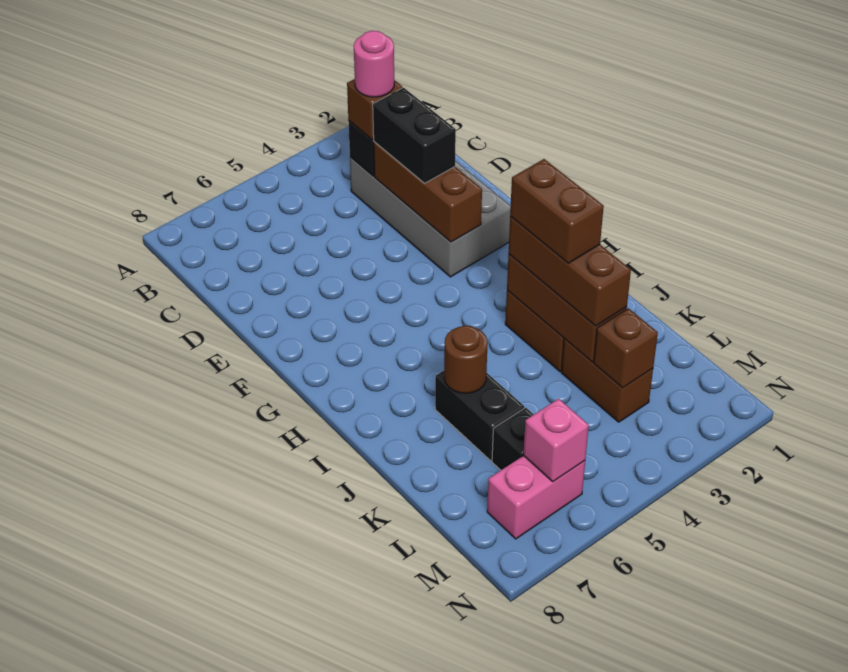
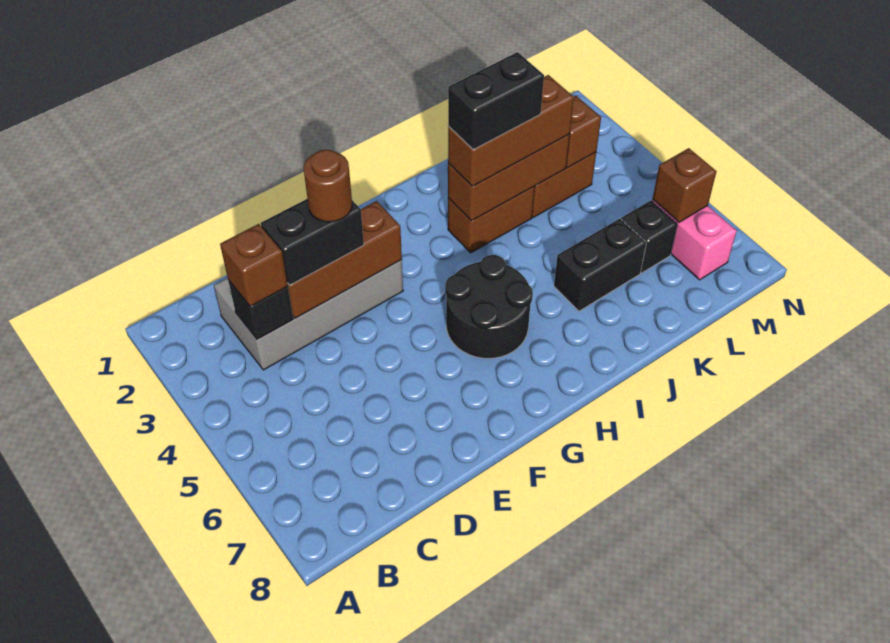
pink 1x1 round brick [354,31,394,97] -> none
none -> black 2x2 round brick [445,255,533,358]
brown 1x2 brick [510,159,604,263] -> black 1x2 brick [448,52,544,150]
brown 1x1 round brick [444,326,488,393] -> brown 1x1 round brick moved to [303,150,352,222]
pink 1x1 brick [523,399,589,481] -> brown 1x1 brick [653,148,716,222]

